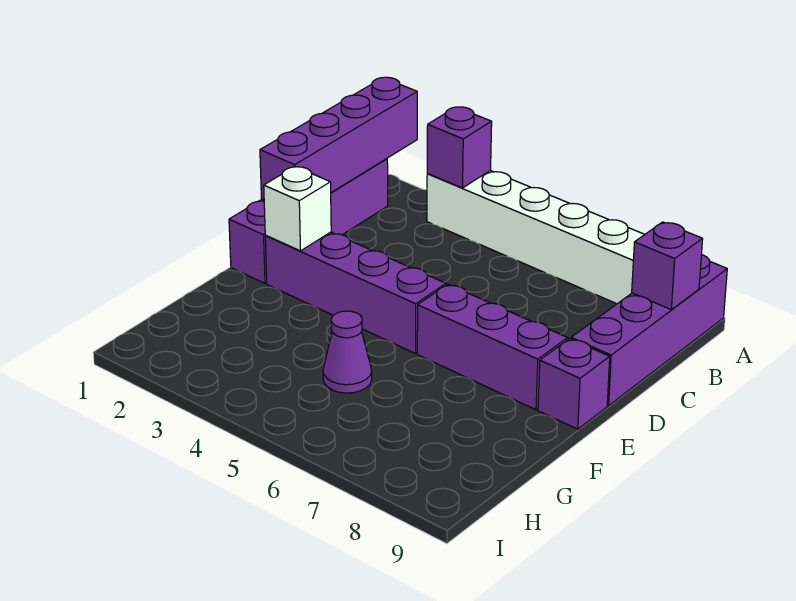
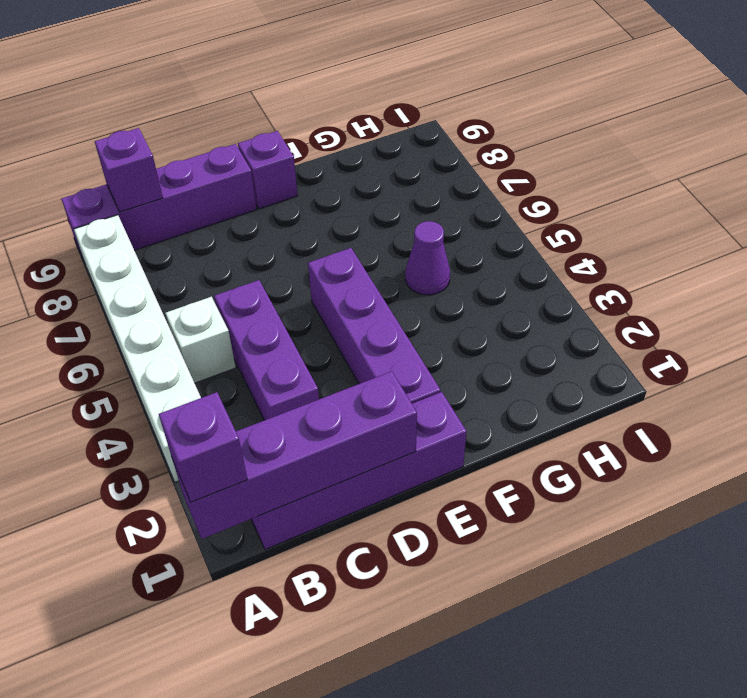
purple 1x1 brick [427,107,492,188] -> purple 1x1 brick moved to [159,392,247,502]
white 1x1 brick [264,167,331,251] -> white 1x1 brick moved to [165,297,236,383]
purple 1x3 brick [417,284,568,410] -> purple 1x3 brick moved to [214,280,319,420]

